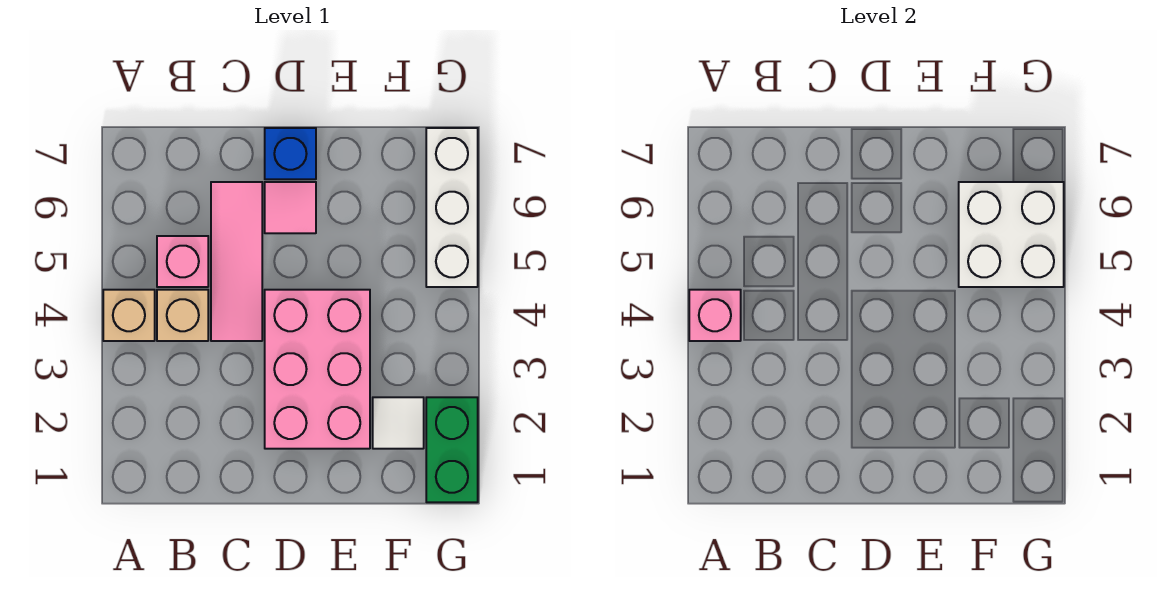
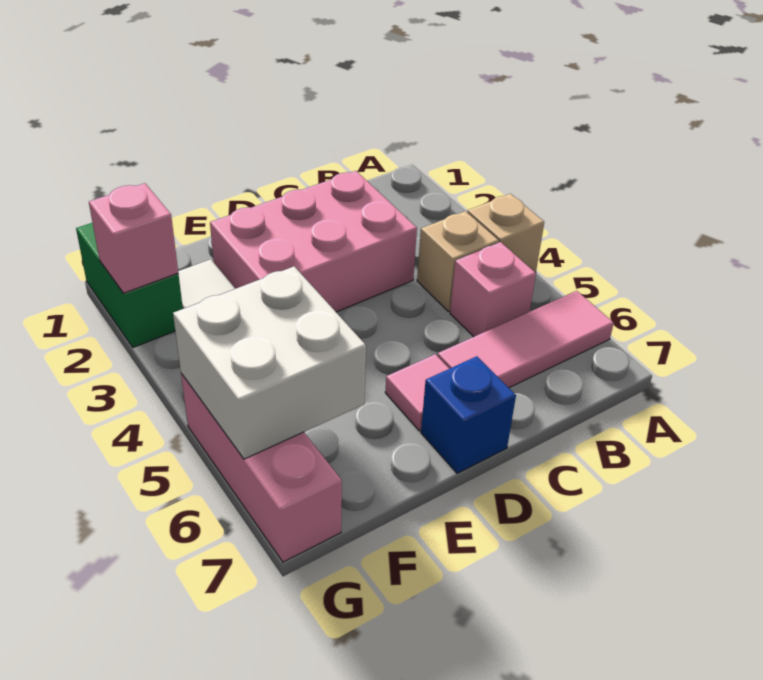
pink 1x1 brick [689,290,741,341] -> pink 1x1 brick moved to [89,183,178,293]
pink 1x3 tile [211,182,262,341] -> pink 1x3 tile turned to [438,291,614,388]
pink 2x3 brick [265,290,370,449] -> pink 2x3 brick turned to [210,171,417,312]
white 1x3 brick [426,128,478,287] -> pink 1x3 brick [181,373,342,562]

